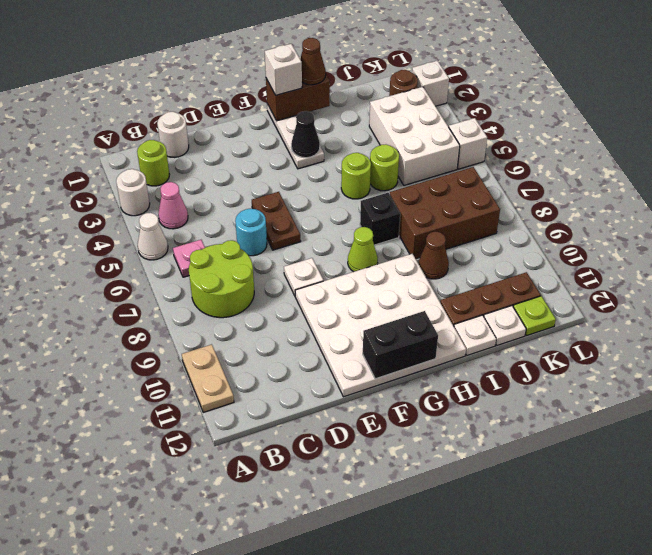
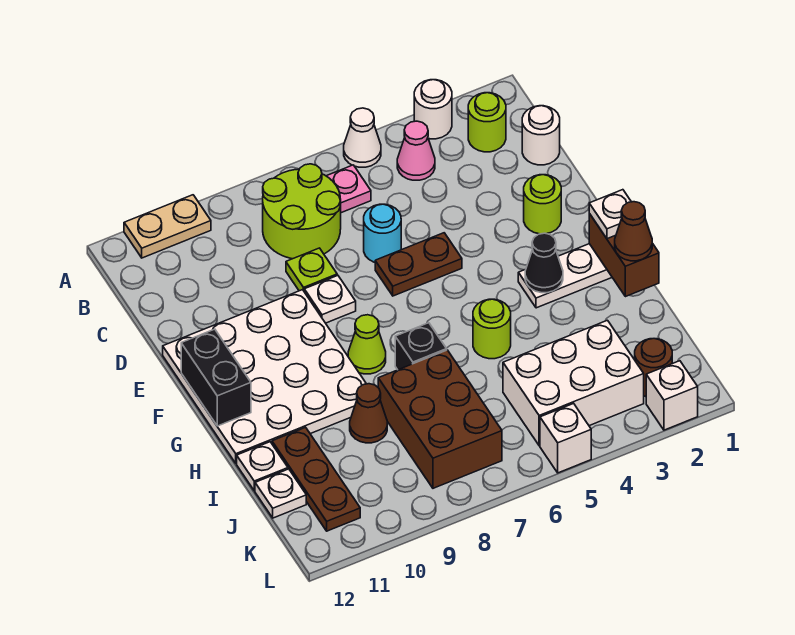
white 1x1 brick [265,44,302,95] -> white 1x1 plate [589,190,631,239]
lime 1x1 round brick [370,144,399,191] -> lime 1x1 round brick moved to [524,175,561,234]
lime 1x1 plate [513,296,556,336] -> lime 1x1 plate moved to [286,248,337,291]

